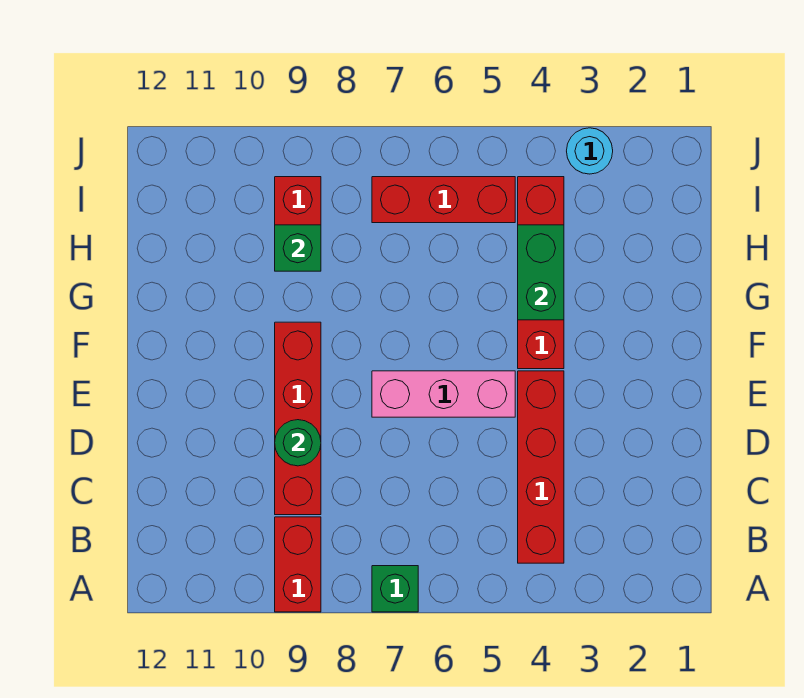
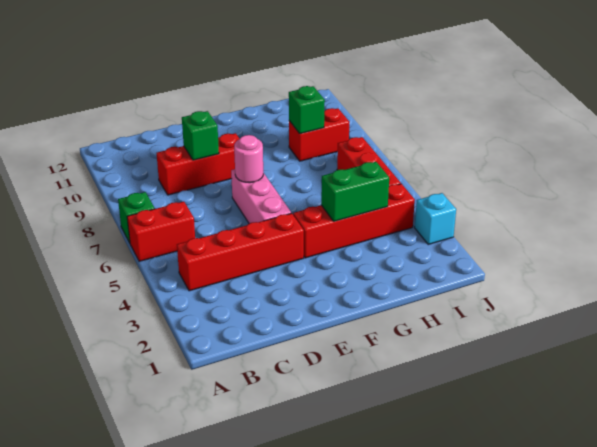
red 1x2 brick [275,517,321,612] -> red 1x2 brick moved to [127,202,195,261]
red 1x4 brick [275,322,321,515] -> red 1x3 brick [156,133,239,195]
green 1x1 round brick [275,420,321,466] -> green 1x1 brick [182,111,219,160]
none -> pink 1x1 round brick [234,135,263,183]
cyan 1x1 round brick [567,128,613,174] -> cyan 1x1 brick [415,193,456,244]

